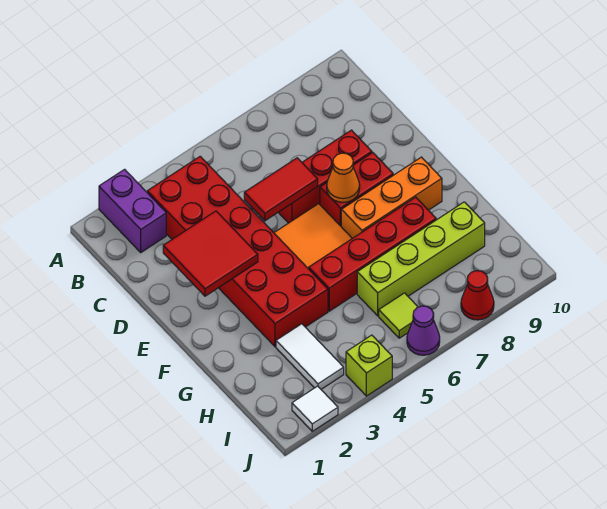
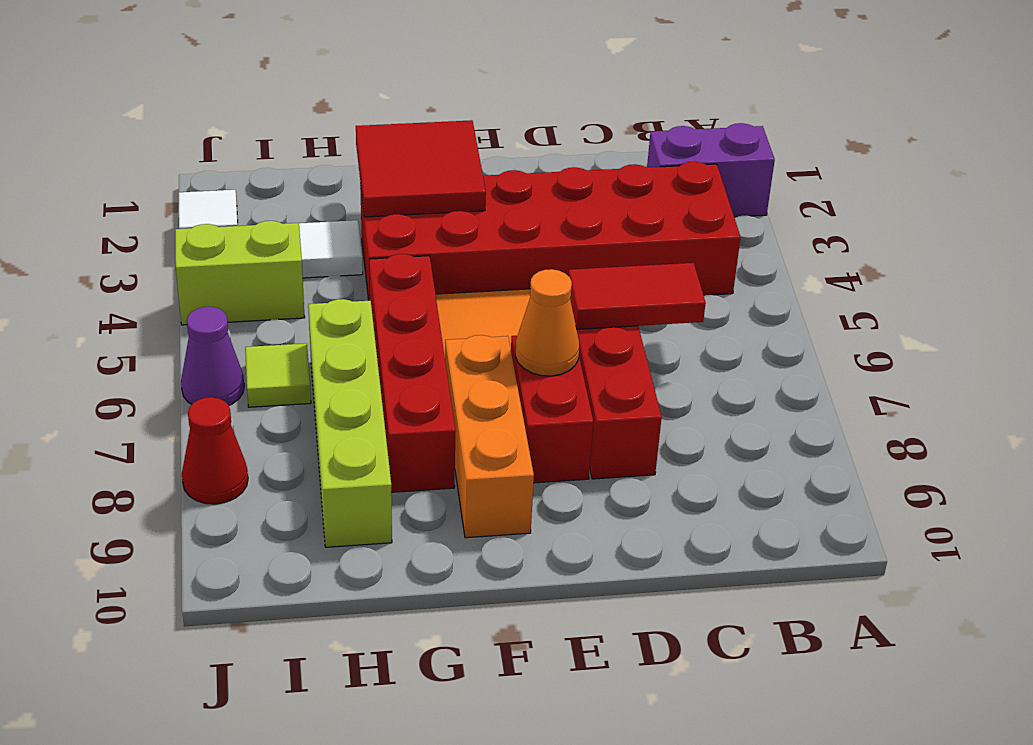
red 2x2 tile [163,211,258,296] -> red 2x2 tile moved to [356,120,486,217]
red 1x2 tile [244,158,318,221] -> red 1x2 tile turned to [569,263,706,329]
lime 1x1 brick [346,335,392,396] -> lime 1x2 brick [175,221,305,325]

